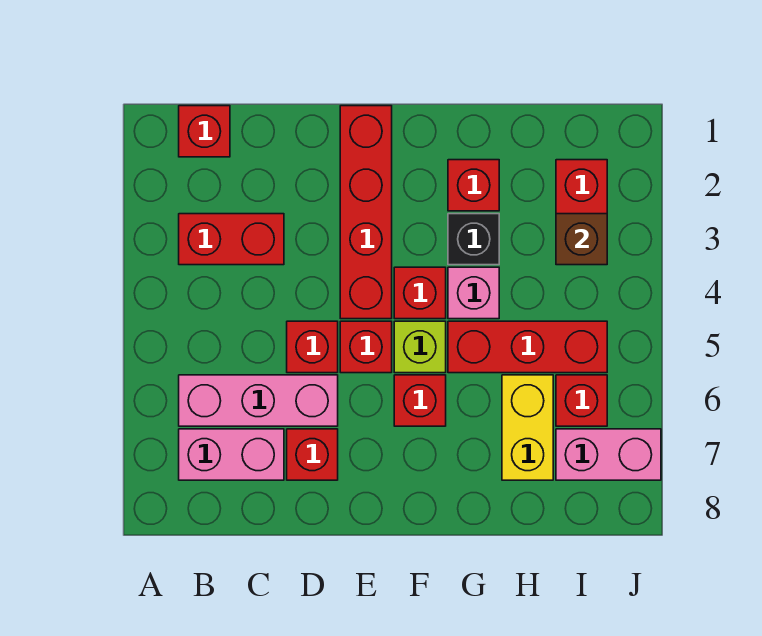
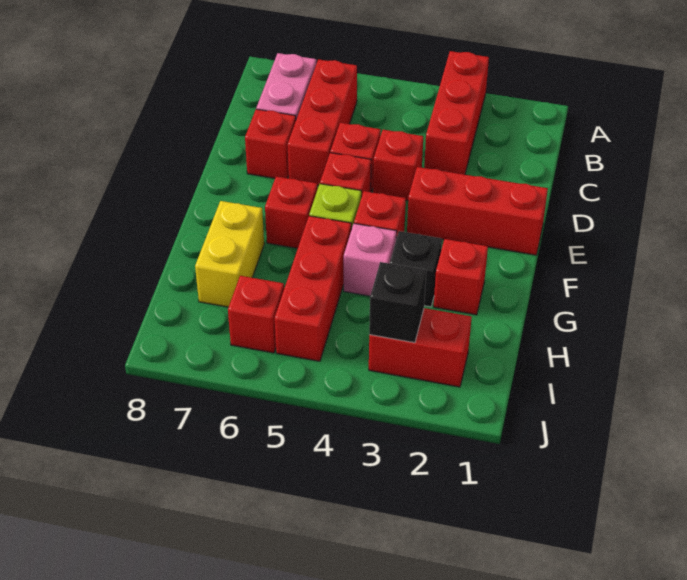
red 1x1 brick [179,106,230,157] -> red 1x1 brick moved to [373,130,423,201]
red 1x2 brick [179,214,284,265] -> red 1x3 brick [424,51,489,175]
pink 1x3 brick [179,375,338,426] -> red 1x3 brick [288,59,357,186]
red 1x4 brick [340,106,392,319] -> red 1x3 brick [407,167,548,255]
yellow 1x2 brick [502,375,553,480] -> yellow 1x2 brick turned to [195,201,264,307]
brown 1x1 brick [556,214,607,265] -> black 1x1 brick [369,262,426,343]
pink 1x2 brick [556,429,661,480] -> none

